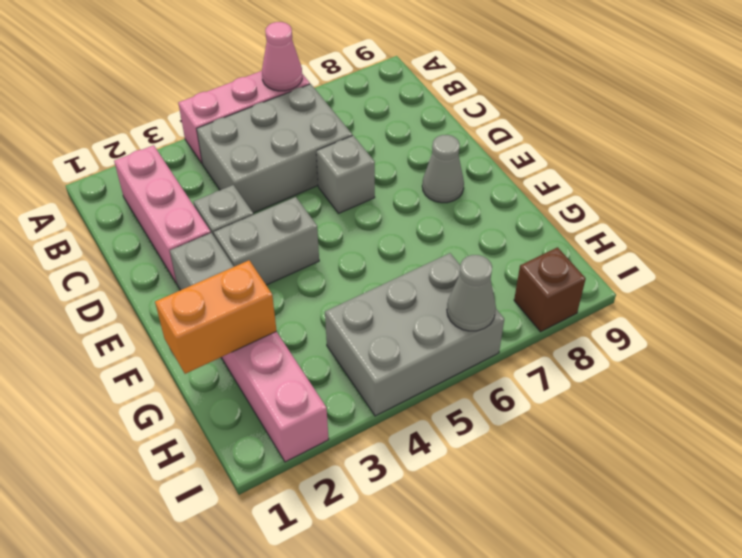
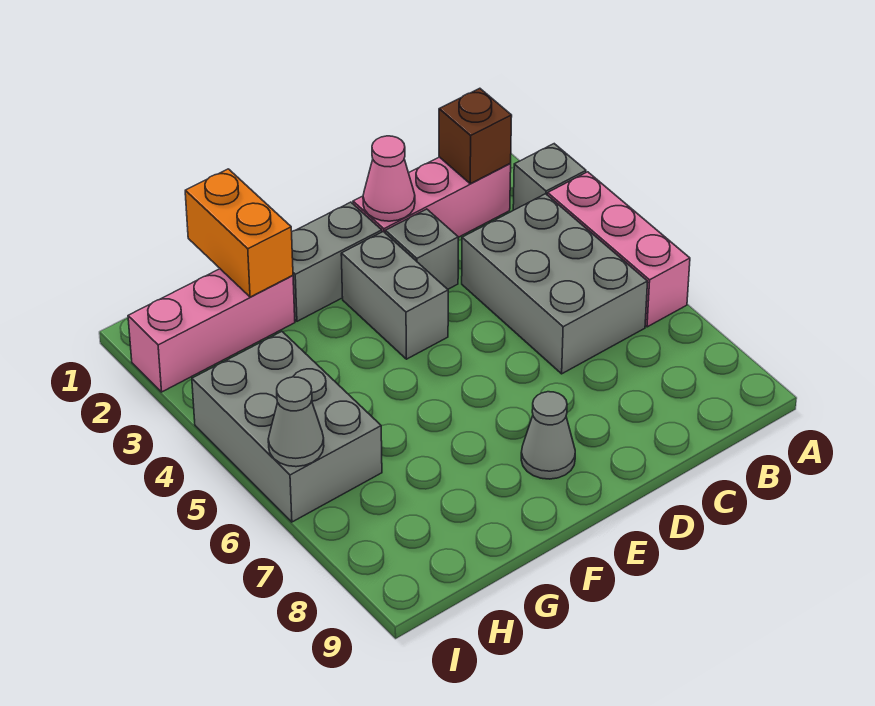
pink 1x1 cone [262,22,302,91] -> pink 1x1 cone moved to [363,136,415,221]
grey 1x1 brick [316,136,375,213] -> grey 1x1 brick moved to [513,144,586,210]
brown 1x1 brick [514,247,586,332] -> brown 1x1 brick moved to [439,88,512,184]

